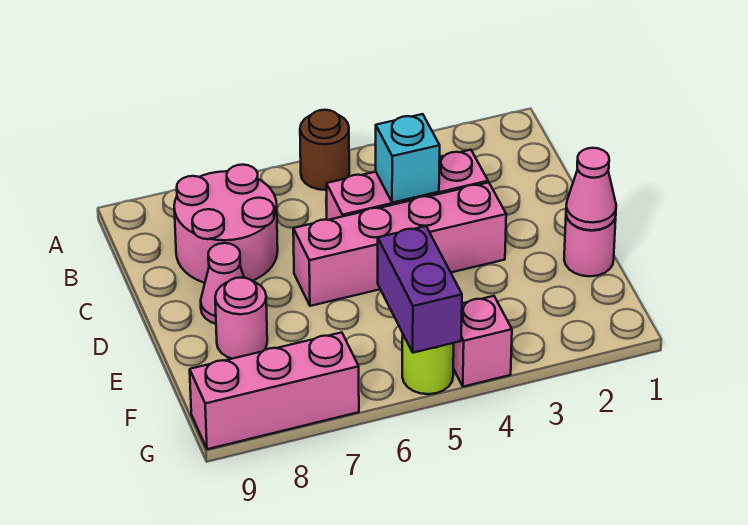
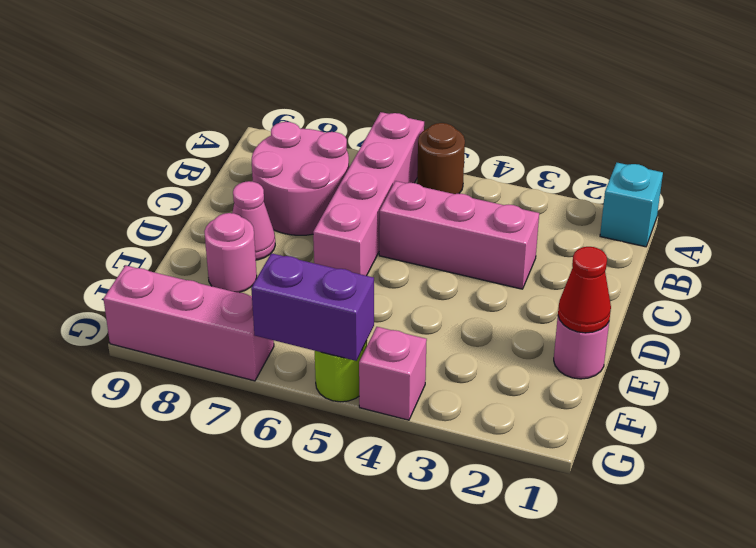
cyan 1x1 brick [376,114,440,203] -> cyan 1x1 brick moved to [600,163,663,247]
pink 1x4 brick [293,182,506,306] -> pink 1x4 brick turned to [313,112,424,276]
pink 1x1 cone [566,148,616,230] -> red 1x1 cone [558,247,611,333]
purple 1x2 brick [378,226,462,353] -> purple 1x2 brick turned to [251,253,374,361]

